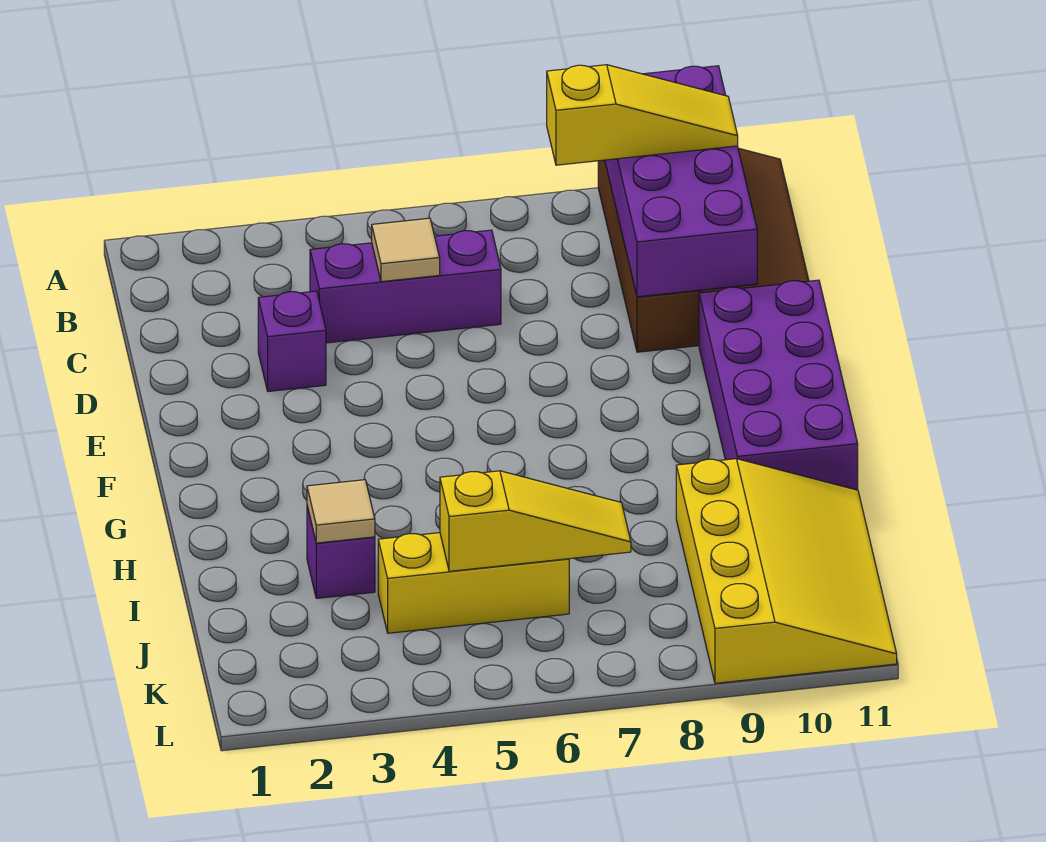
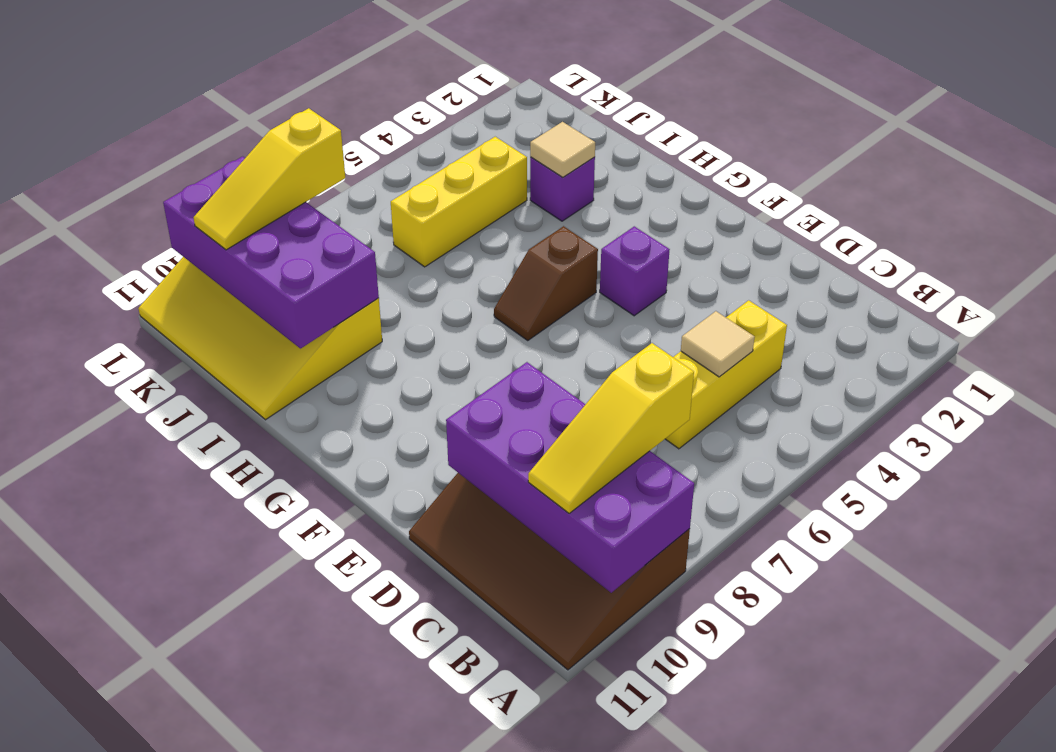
purple 1x3 brick [310,230,501,343] -> yellow 1x3 brick [666,300,787,449]
purple 1x1 brick [258,291,326,391] -> purple 1x1 brick moved to [600,226,670,316]
purple 2x4 brick [699,280,858,490] -> purple 2x4 brick moved to [163,156,379,349]
none -> brown 1x2 slope [494,226,598,340]
yellow 1x3 slope [440,471,631,571] -> yellow 1x3 slope moved to [194,108,345,250]

